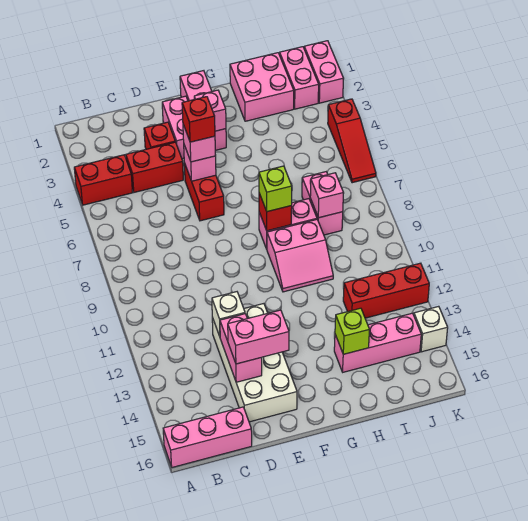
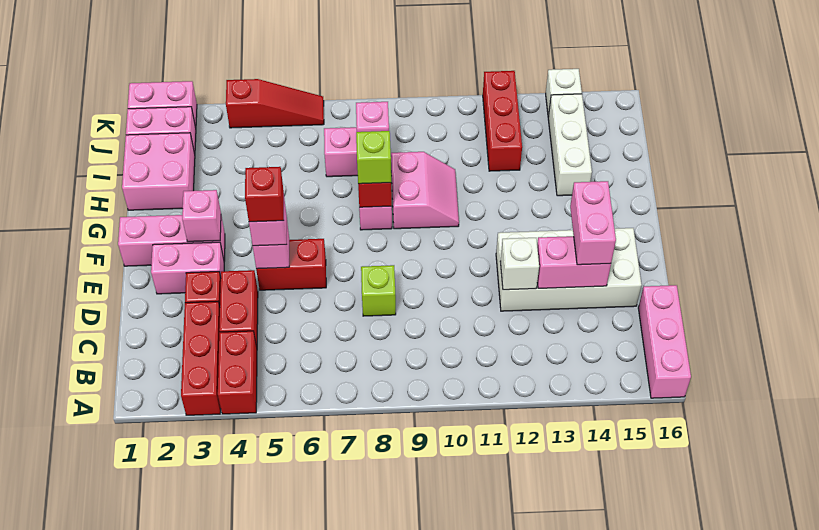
none -> red 1x3 brick [181,302,221,415]
pink 1x3 brick [334,313,421,372] -> white 1x3 brick [548,94,592,196]
lime 1x1 brick [335,308,370,354] -> lime 1x1 brick moved to [361,265,396,316]

